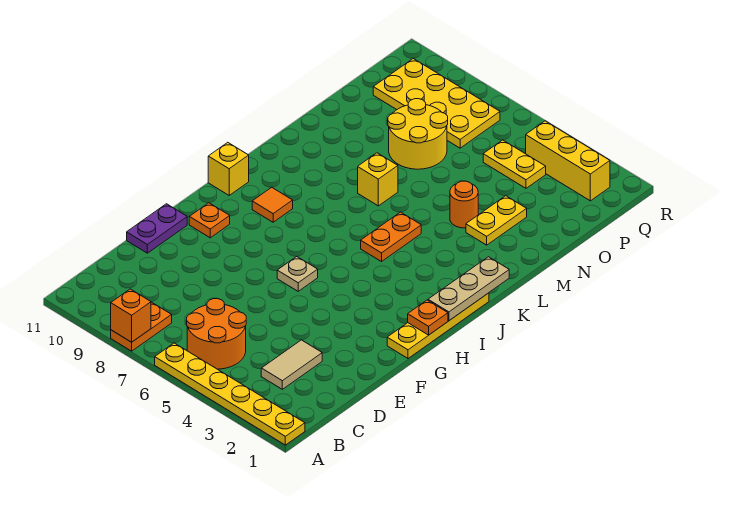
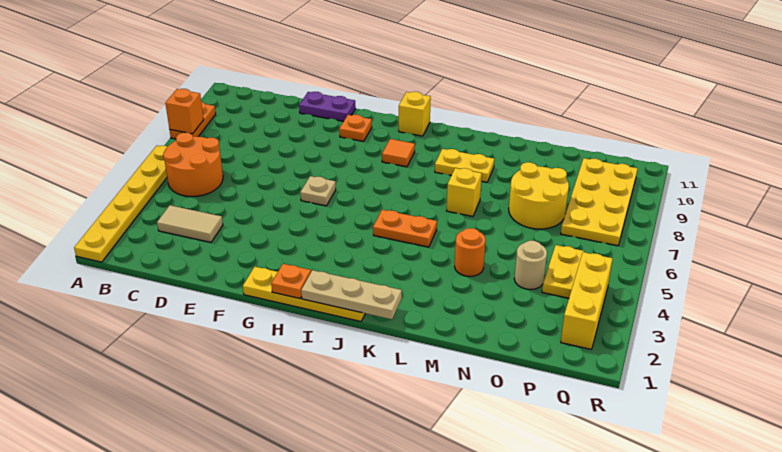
orange 1x2 plate [111,302,172,351] -> orange 1x2 plate turned to [170,102,216,139]
yellow 1x2 plate [466,196,527,245] -> yellow 1x2 plate moved to [435,149,494,182]
none -> tan 1x1 round brick [514,241,547,290]

